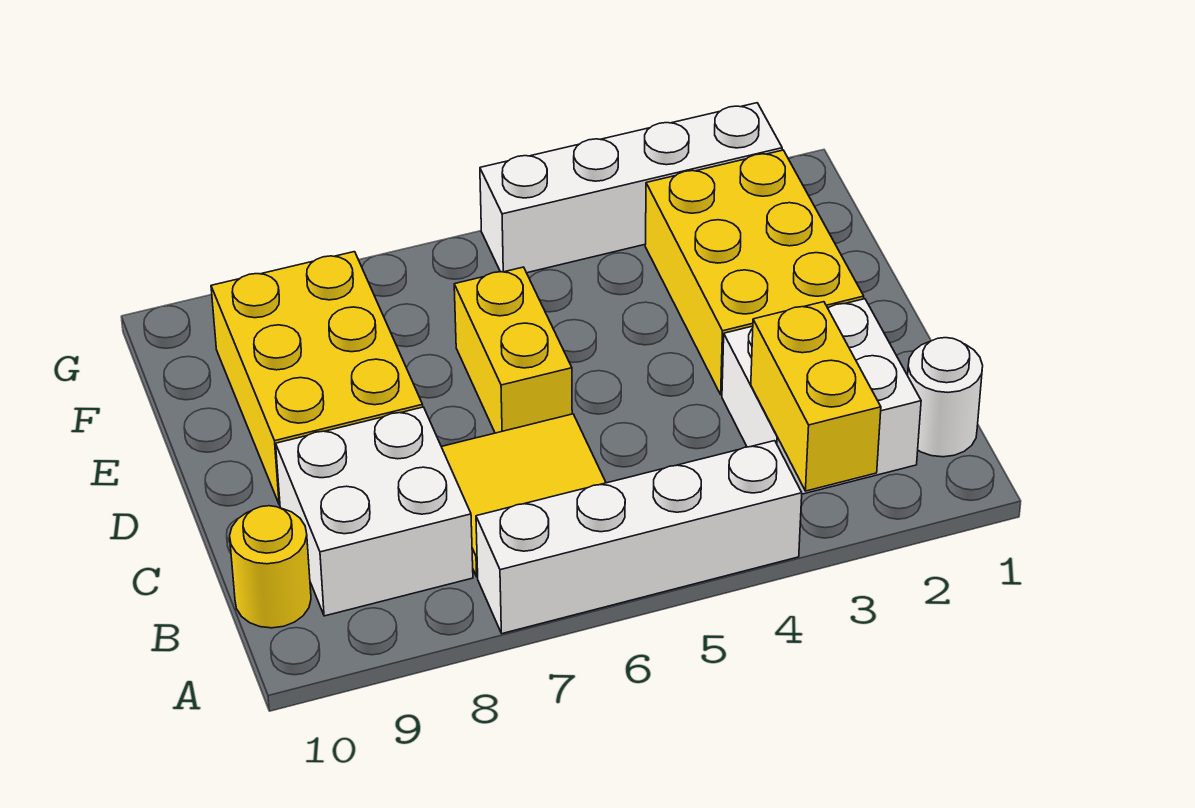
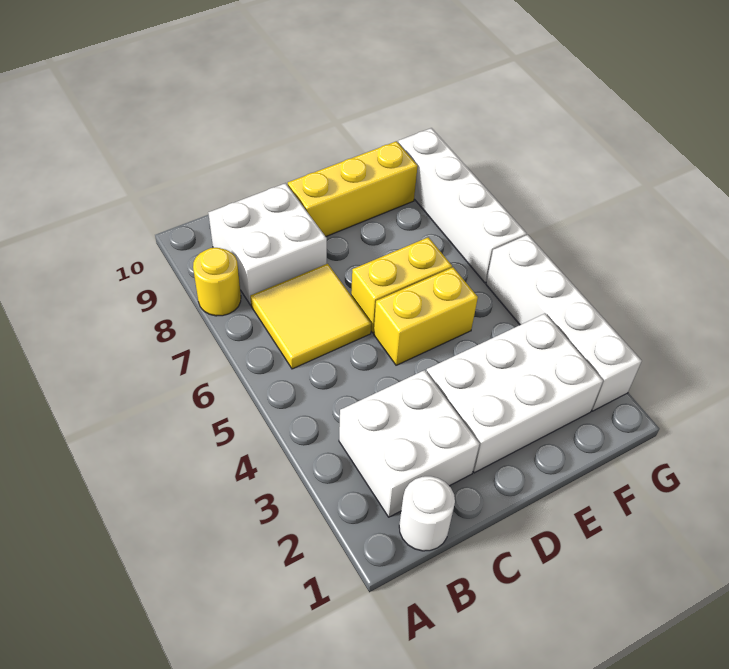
yellow 1x2 brick [751,302,881,491] -> yellow 1x2 brick moved to [374,267,478,365]
white 1x4 brick [476,441,802,634] -> white 1x4 brick moved to [398,128,526,283]
yellow 1x1 round brick [230,506,311,628] -> yellow 1x1 round brick moved to [193,248,241,316]
yellow 2x3 brick [645,150,864,395] -> white 2x3 brick [426,314,603,473]
yellow 2x3 brick [211,252,423,505] -> yellow 1x3 brick [288,141,418,236]

